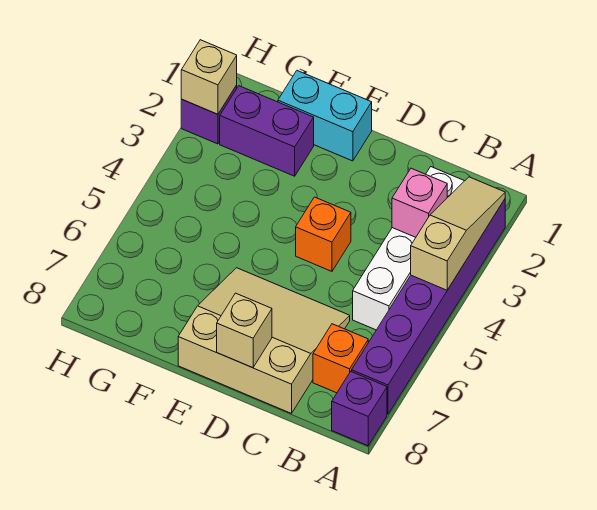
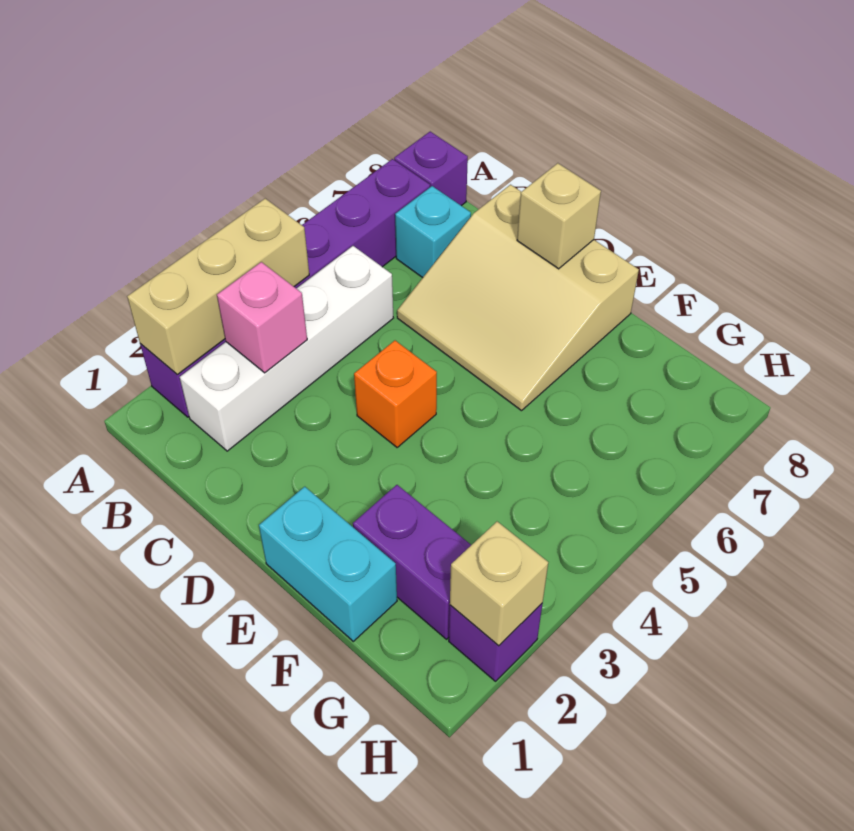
tan 1x3 slope [411,177,505,290] -> tan 1x3 brick [127,199,309,375]
orange 1x1 brick [313,324,368,393] -> cyan 1x1 brick [395,186,471,278]

